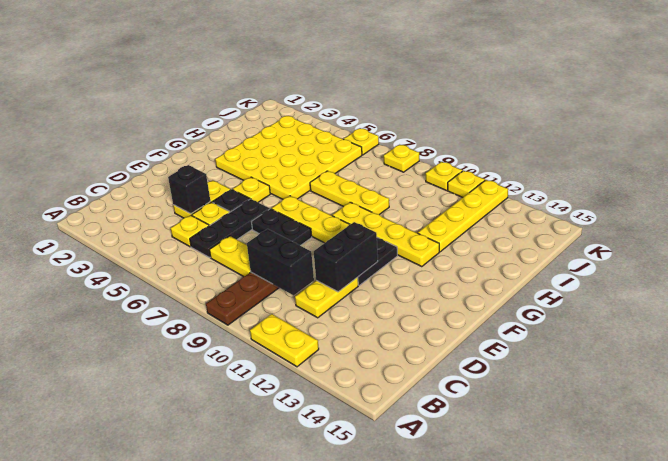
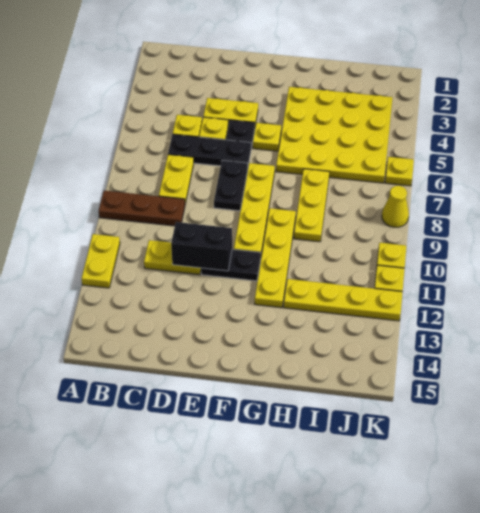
black 1x2 brick [247,229,314,295] -> none
black 1x1 brick [168,165,210,214] -> none
yellow 1x1 plate [384,145,419,172] -> yellow 1x1 cone [382,186,409,227]

